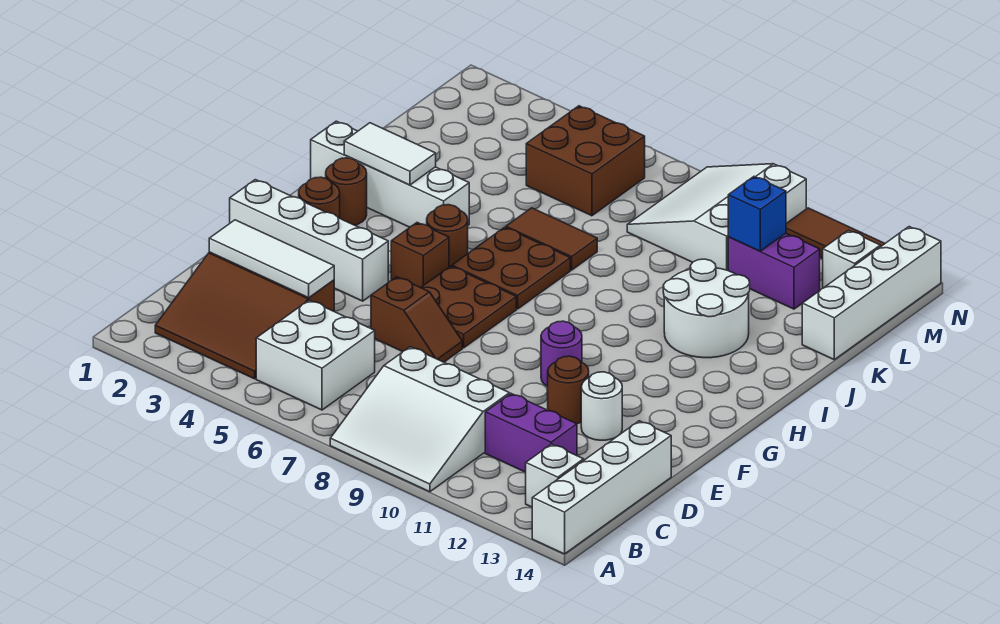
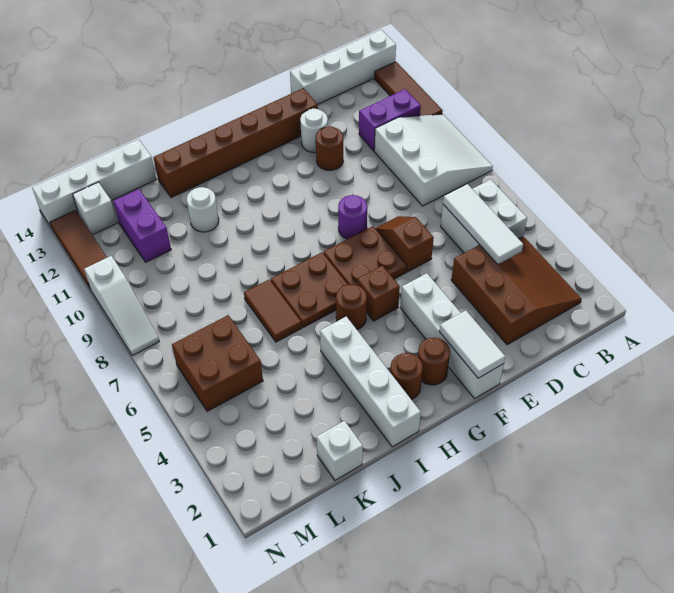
none -> brown 1x3 tile [374,62,443,116]
white 1x1 brick [526,444,584,507] -> white 1x1 brick moved to [316,421,363,480]
purple 1x2 brick [485,394,577,472] -> purple 1x2 brick turned to [359,89,421,151]
white 1x3 tile [209,220,334,298] -> white 1x3 tile moved to [443,184,523,264]
none -> brown 1x6 brick [154,88,318,198]
purple 1x1 round brick [541,321,582,387] -> purple 1x1 round brick moved to [338,195,367,239]
white 1x2 tile [344,123,436,185] -> white 1x2 tile moved to [439,311,505,378]
white 2x2 round brick [663,259,750,358] -> white 1x1 round brick [187,187,219,232]
white 3x3 slope [627,164,806,270] -> white 1x3 slope [84,256,159,356]
blue 1x1 brick [728,176,786,251] -> none

